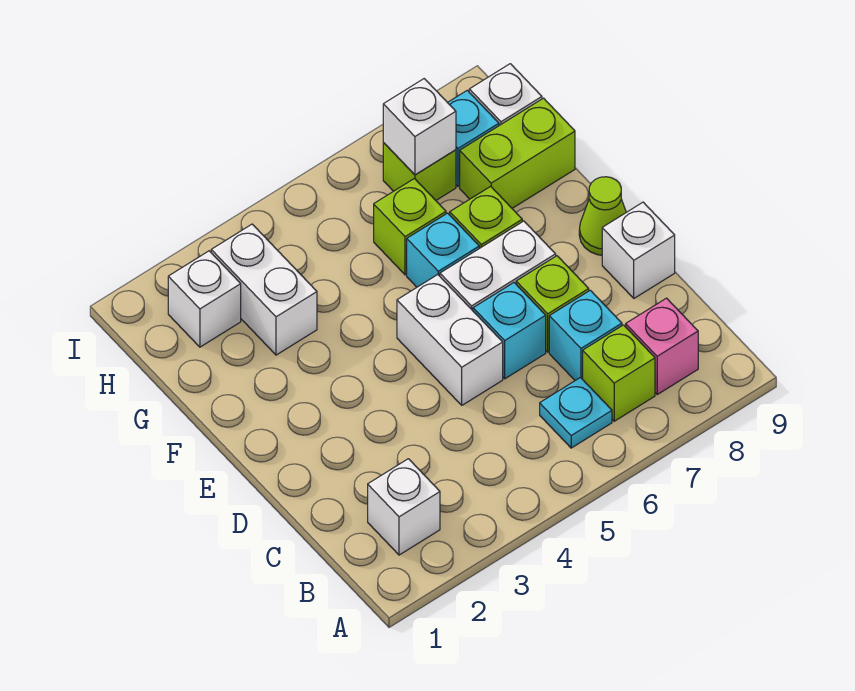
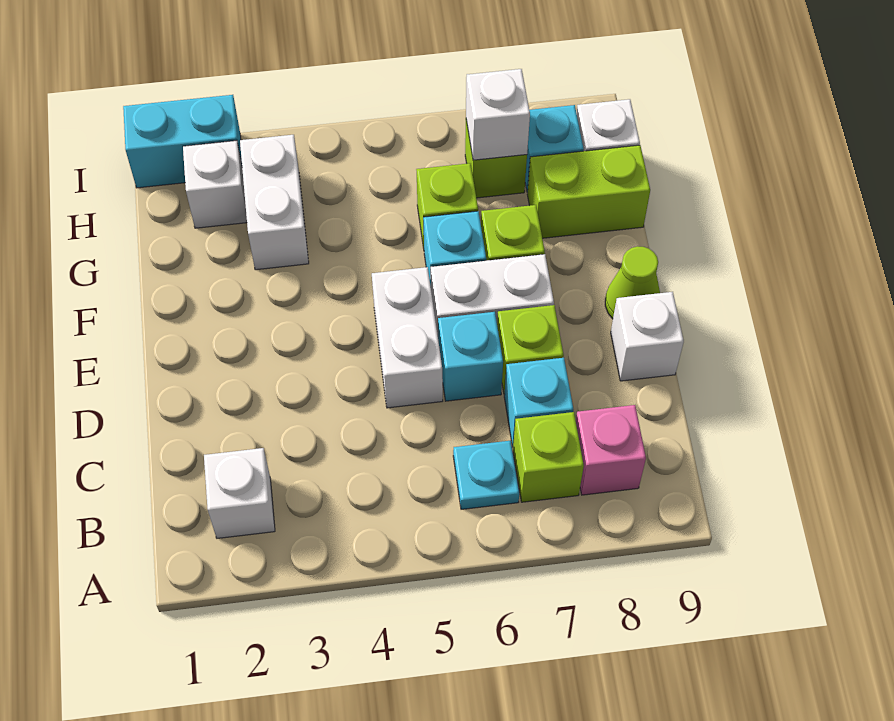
none -> cyan 1x2 brick [123,95,242,188]

